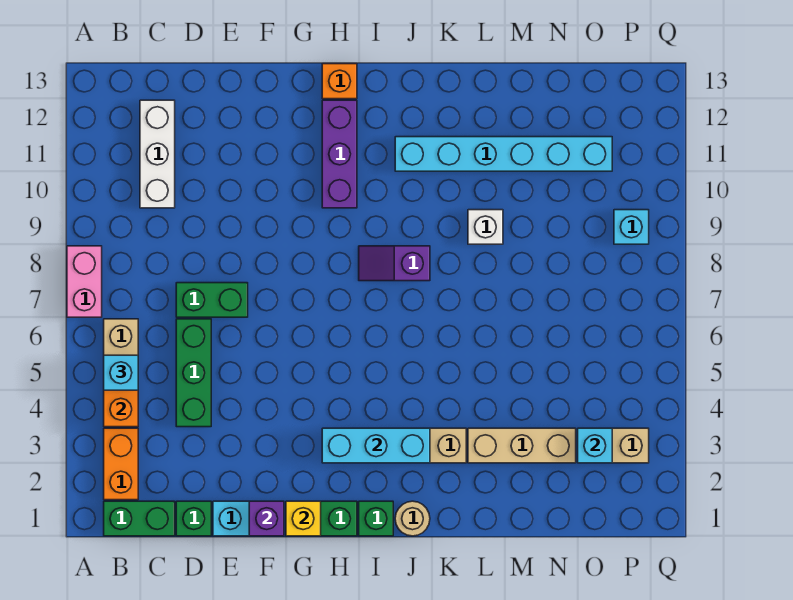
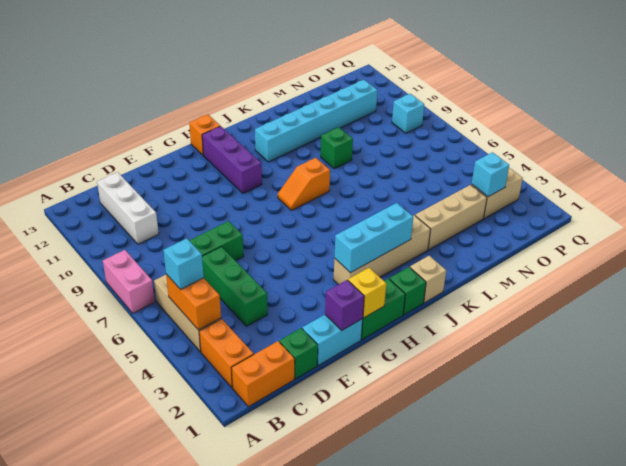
green 1x2 brick [104,501,175,536] -> orange 1x2 brick [232,341,295,407]
purple 1x2 slope [359,246,430,281] -> orange 1x2 slope [278,158,330,210]
tan 1x1 round brick [395,501,430,536] -> tan 1x1 brick [410,256,446,303]
white 1x1 brick [468,210,503,244] -> green 1x1 brick [321,127,353,169]

